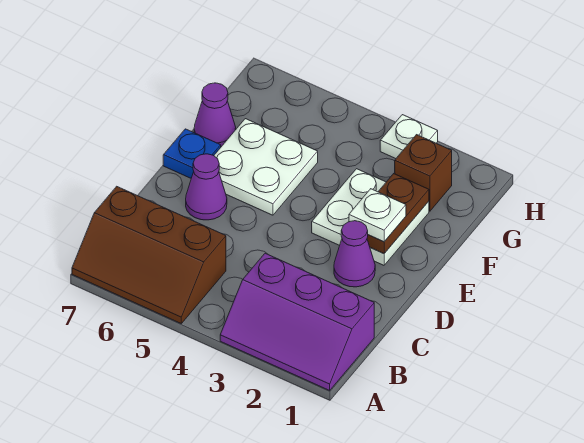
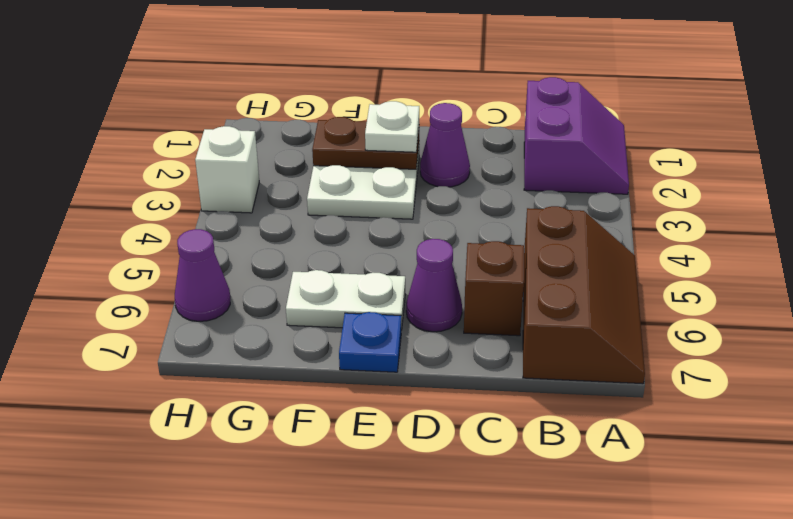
purple 2x3 slope [220,253,374,390] -> purple 2x2 slope [524,77,629,194]
white 2x2 plate [214,119,318,215] -> white 1x2 plate [286,270,405,330]
purple 1x1 cone [194,83,236,147] -> purple 1x1 cone moved to [175,229,230,321]
brown 1x1 brick [395,135,452,211] -> brown 1x1 brick moved to [464,241,524,336]
white 1x1 plate [380,115,438,159] -> white 1x1 brick [195,126,259,213]

